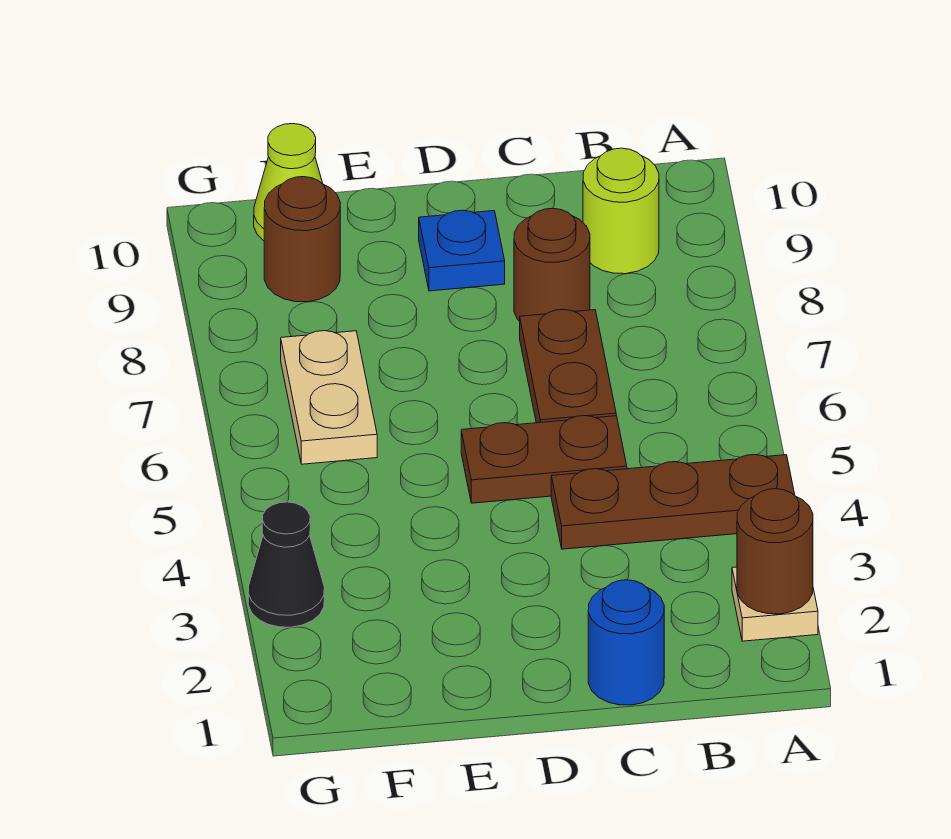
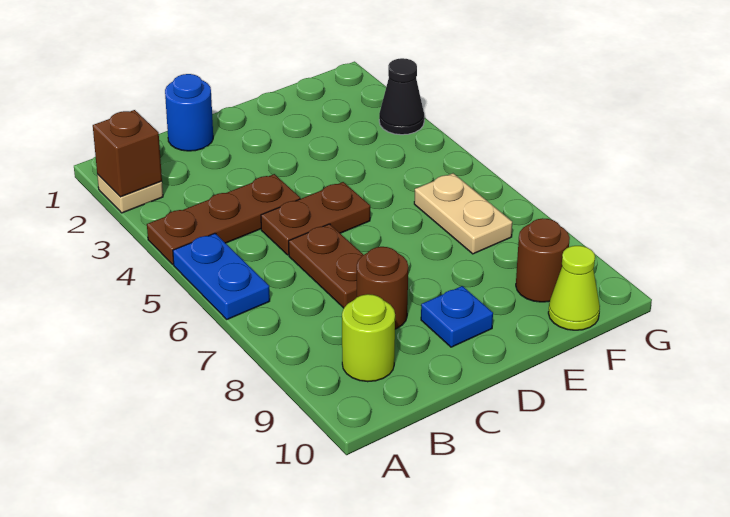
brown 1x1 round brick [737,489,813,614] -> brown 1x1 brick [93,110,162,197]
none -> blue 1x2 plate [173,233,270,319]

